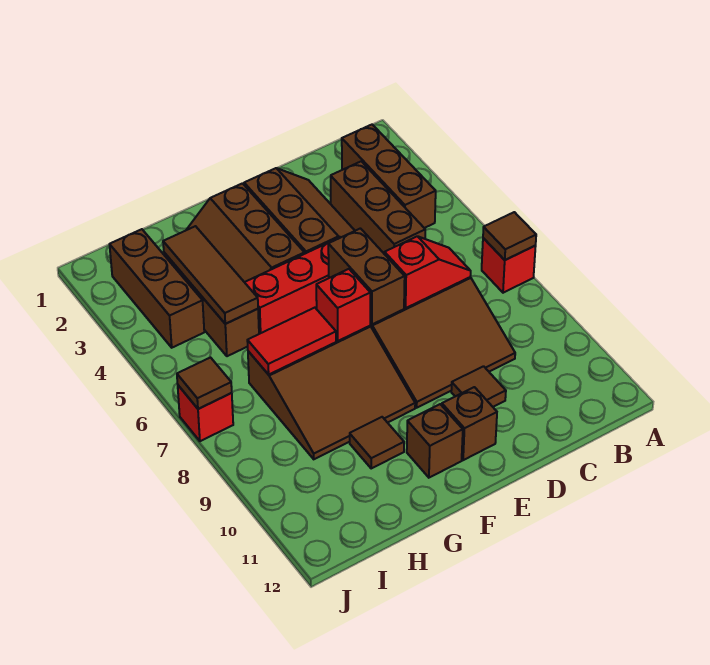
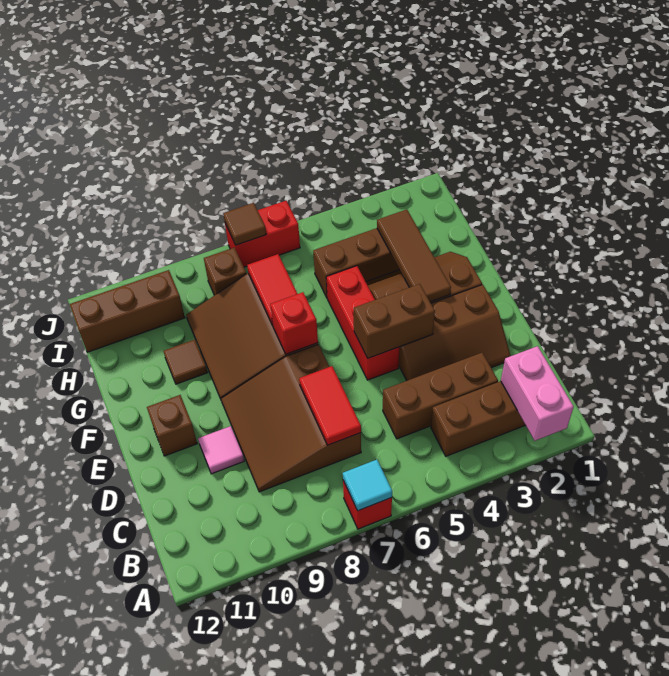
none -> pink 1x2 brick [501,346,574,441]
brown 1x1 tile [483,212,536,260] -> cyan 1x1 tile [343,460,392,511]
red 1x2 slope [385,236,471,308] -> red 1x2 tile [299,366,361,445]
brown 1x1 tile [451,366,506,407] -> pink 1x1 tile [198,426,244,474]
brown 1x2 brick [328,228,405,324] -> brown 1x2 brick moved to [354,284,435,358]
brown 1x1 brick [407,404,463,478] -> brown 1x1 brick moved to [204,247,246,295]
brown 1x3 tile [163,226,258,324] -> brown 1x3 tile turned to [377,209,451,302]
brown 1x3 brick [110,229,204,348] -> brown 1x3 brick moved to [69,270,185,352]
red 1x1 brick [178,385,233,441] -> red 1x2 brick [225,201,300,267]

